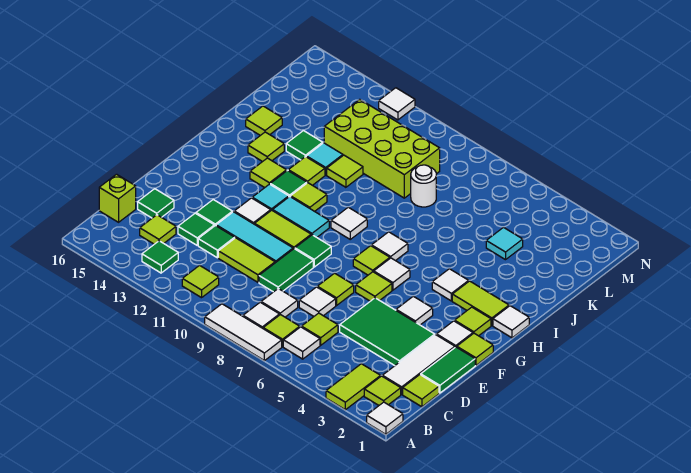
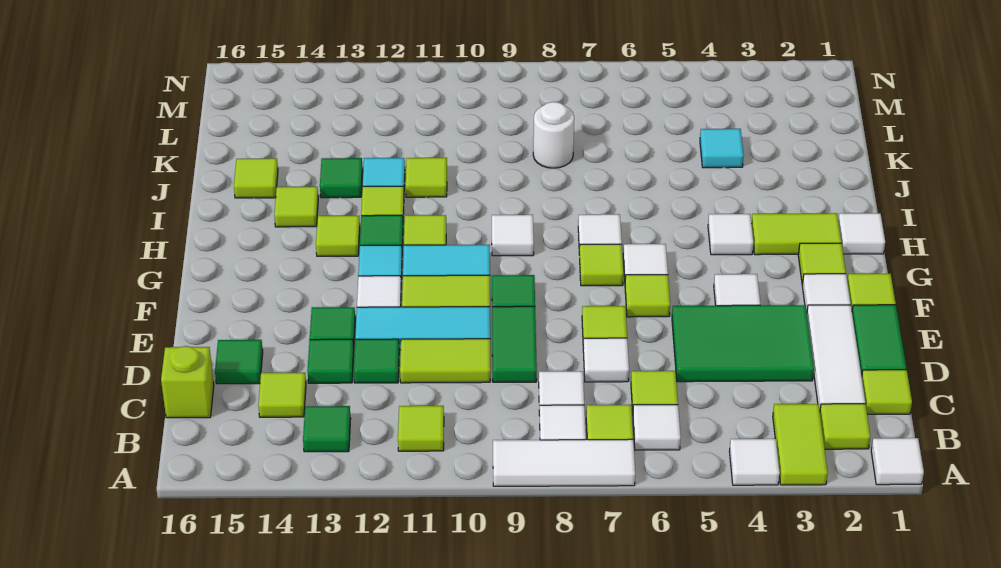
lime 2x4 brick [324,99,440,198] -> none
white 1x1 tile [379,88,415,120] -> white 1x1 tile moved to [729,439,780,485]

